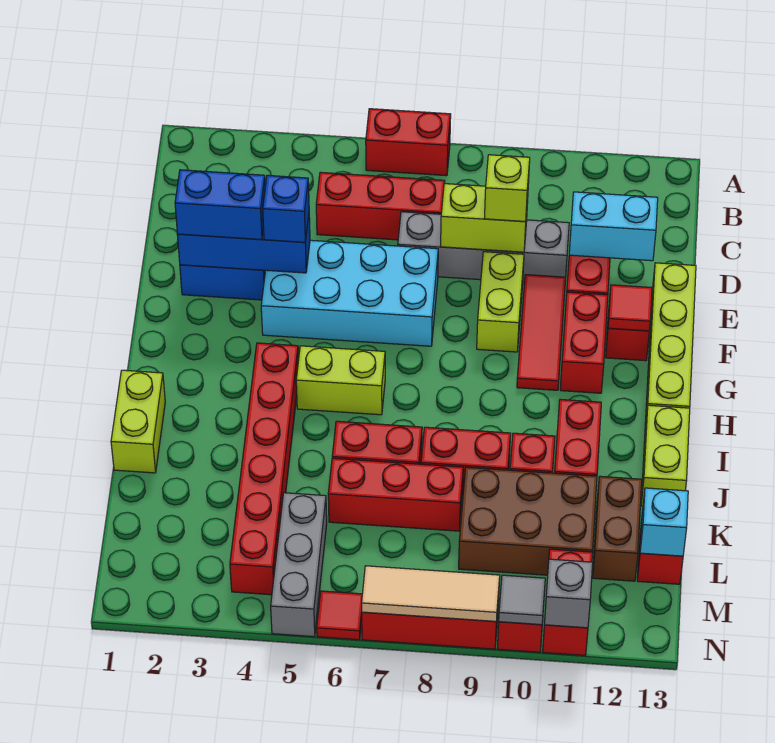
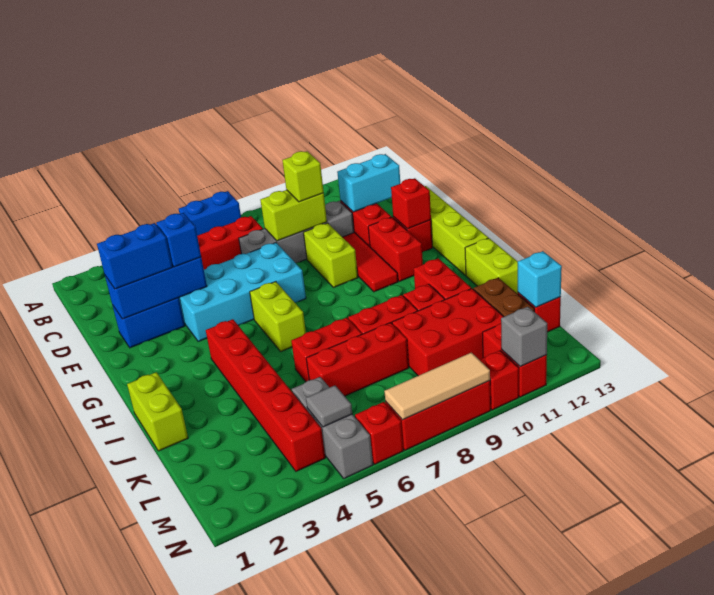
red 1x2 brick [366,109,451,176] -> blue 1x2 brick [179,191,241,236]
red 1x1 tile [608,285,652,331] -> red 1x1 brick [391,178,431,229]
lime 1x2 brick [296,346,385,415] -> lime 1x2 brick turned to [250,282,306,351]
brown 2x3 brick [459,467,597,575] -> red 2x3 brick [392,289,504,376]
red 1x1 tile [317,591,362,640] -> red 1x1 brick [355,402,403,464]
grey 1x1 tile [499,575,545,625] -> grey 1x1 tile moved to [306,386,352,427]

